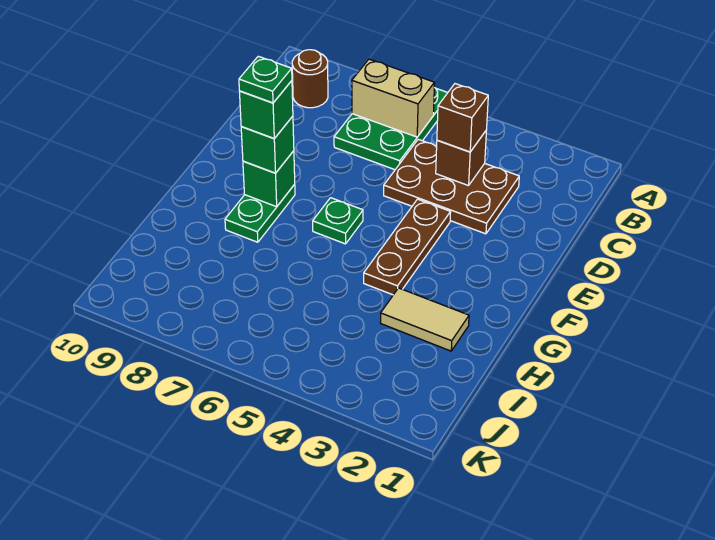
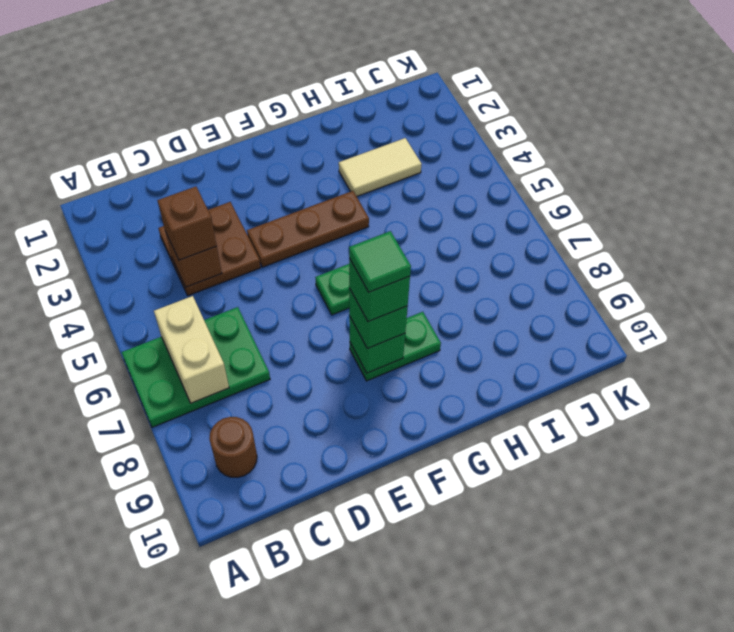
brown 2x3 plate [384,139,519,234] -> brown 2x2 plate [158,202,261,296]
green 1x1 plate [239,56,292,103] -> green 1x1 tile [349,231,411,292]
tan 1x2 tile [381,288,469,351] -> tan 1x2 tile turned to [339,138,421,196]

